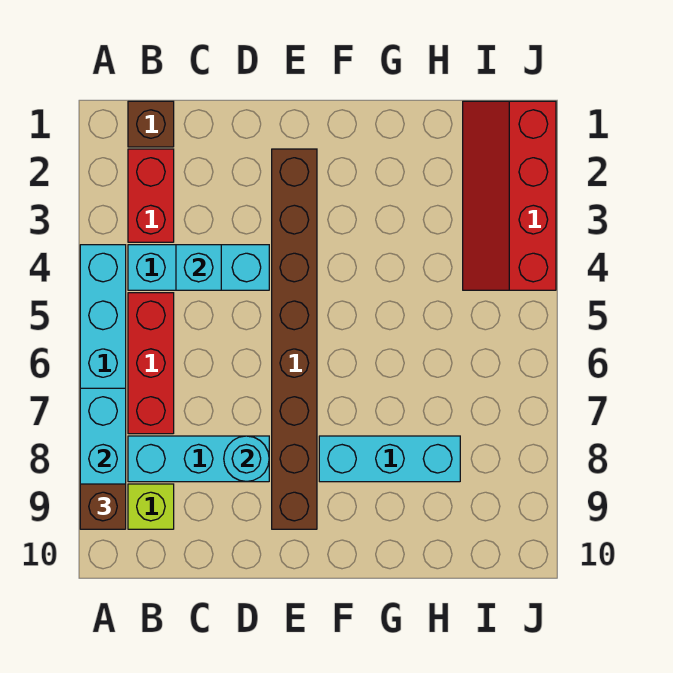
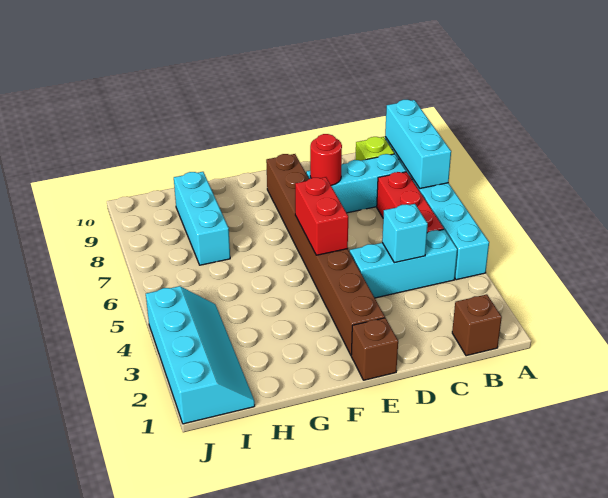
brown 1x1 brick [80,484,126,529] -> brown 1x1 brick moved to [351,318,398,380]
red 1x2 brick [128,149,174,242] -> red 1x2 brick moved to [295,177,348,255]
cyan 1x1 round brick [224,436,269,482] -> red 1x1 round brick [310,134,342,186]
cyan 1x3 brick [319,436,460,482] -> cyan 1x3 brick turned to [174,172,230,265]
red 2x4 slope [463,101,556,290] -> cyan 2x4 slope [146,286,255,424]

